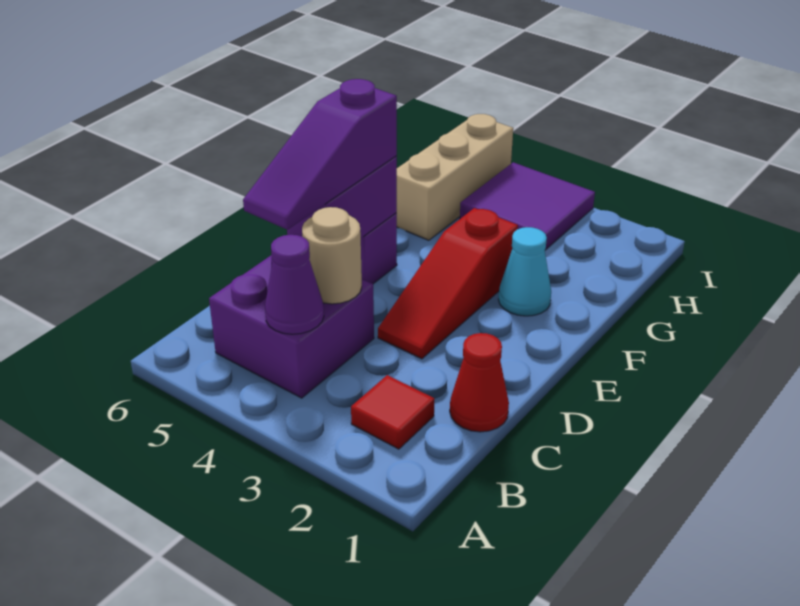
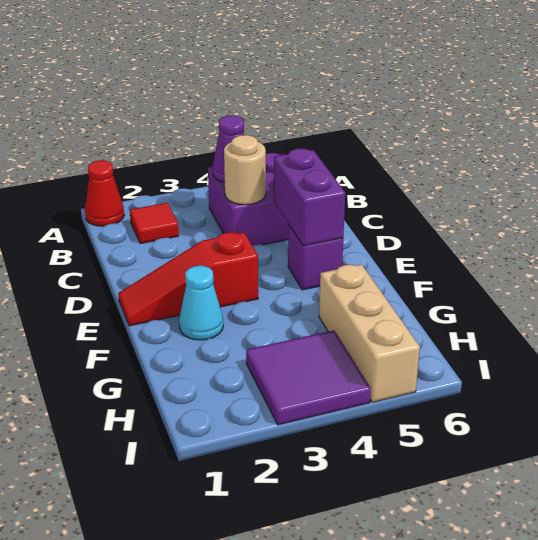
red 1x1 cone [450,333,509,432] -> red 1x1 cone moved to [85,160,124,226]
purple 1x3 slope [243,79,397,230] -> none
red 1x3 slope [378,208,518,359] -> red 1x3 slope turned to [118,232,258,326]

